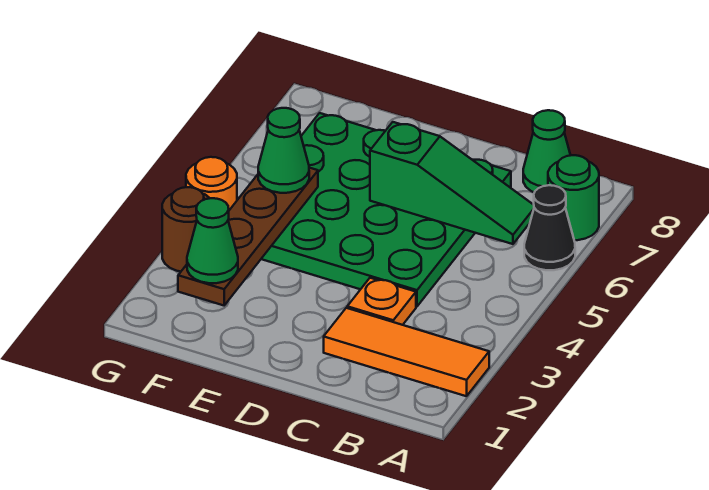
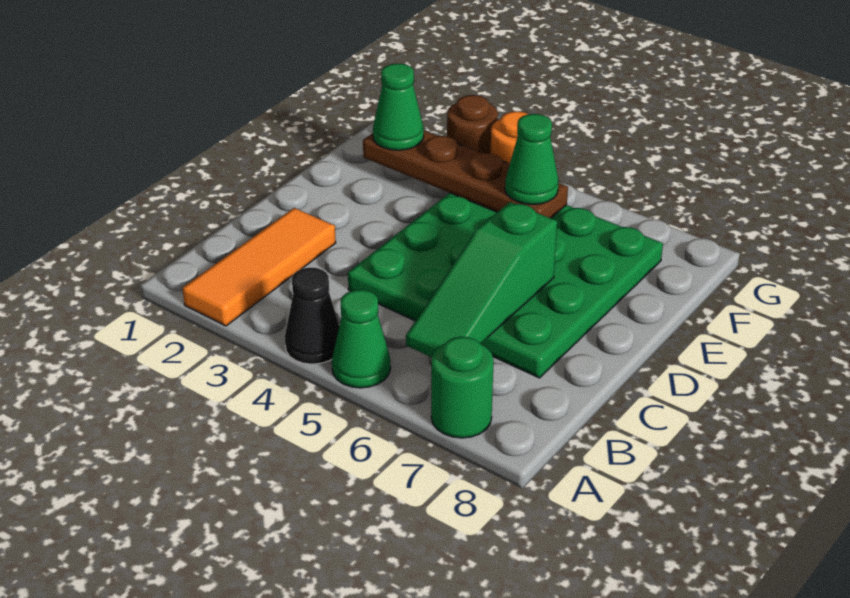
black 1x1 cone [524,185,575,270] -> black 1x1 cone moved to [285,267,339,364]
green 1x1 cone [523,110,571,192] -> green 1x1 cone moved to [332,290,391,388]
orange 1x1 plate [347,278,416,325] -> none

